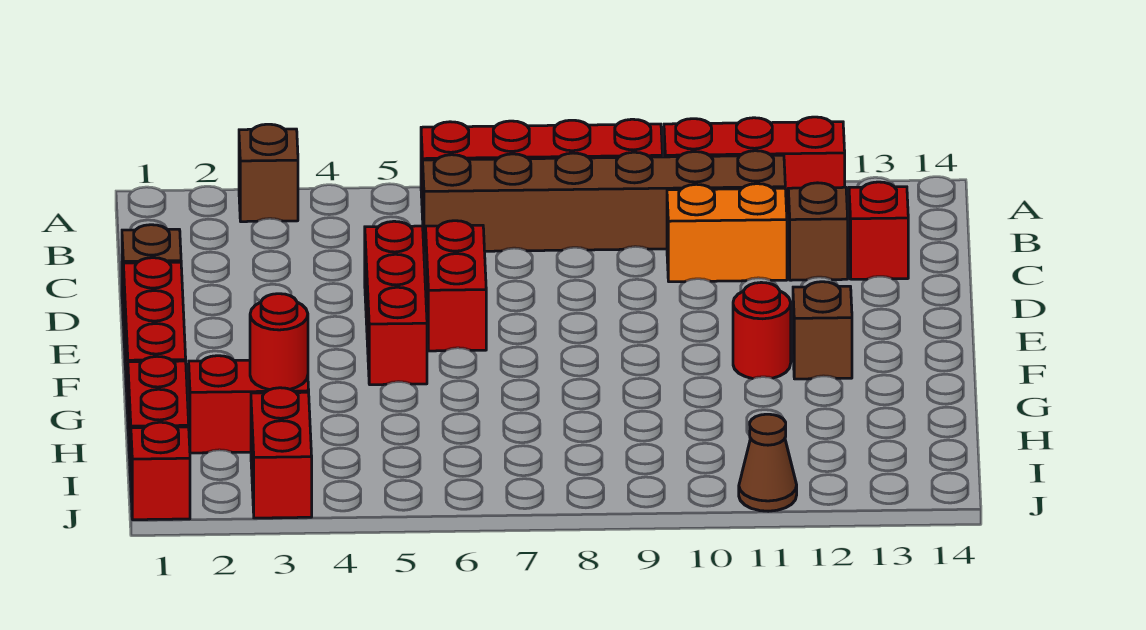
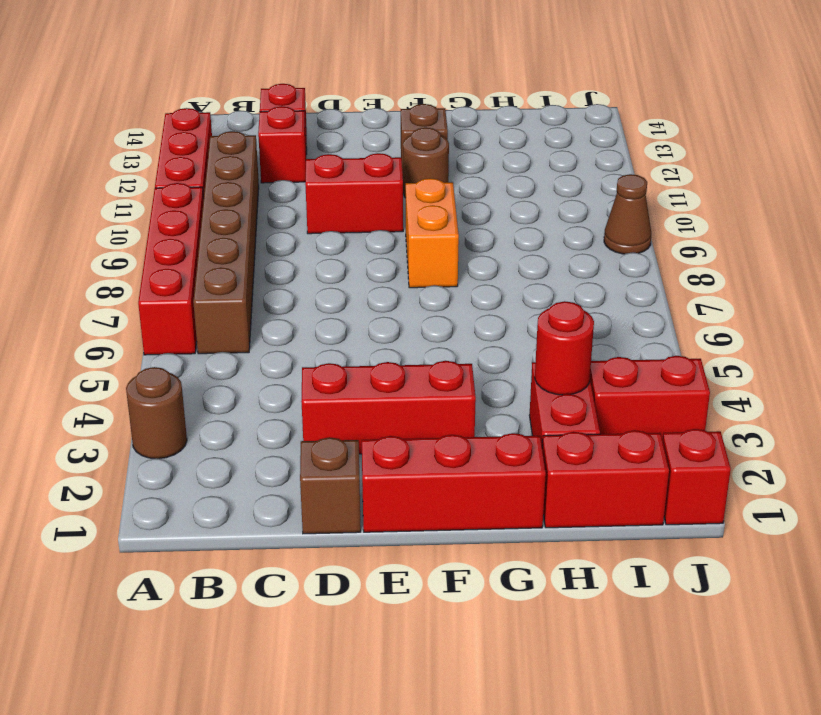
brown 1x1 brick [239,124,298,222] -> brown 1x1 round brick [126,367,187,459]
orange 1x2 brick [667,184,787,282] -> orange 1x2 brick moved to [406,178,459,288]
brown 1x1 brick [788,183,848,280] -> red 1x1 brick [258,106,306,183]
red 1x3 brick [365,221,427,385] -> red 1x3 brick moved to [301,361,476,454]
red 1x2 brick [426,221,486,351] -> red 1x2 brick moved to [305,153,403,234]
red 1x1 round brick [733,282,791,379] -> brown 1x1 round brick [403,128,449,198]
brown 1x1 cone [739,414,797,511] -> brown 1x1 cone moved to [604,174,651,254]

